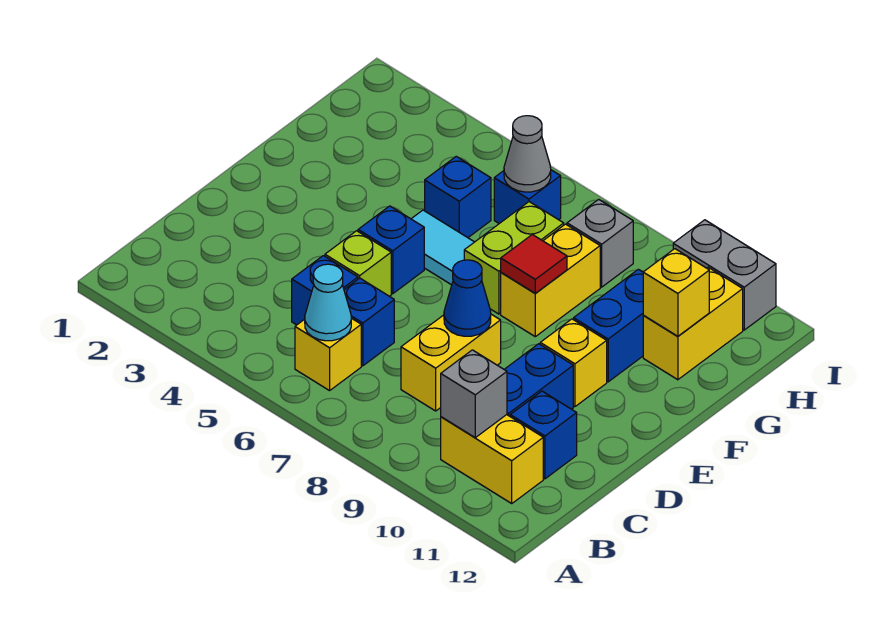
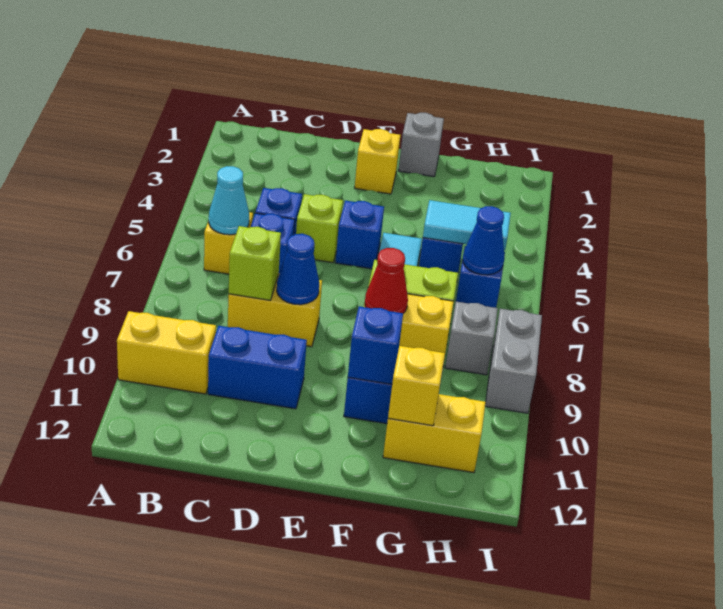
yellow 1x2 brick [441,415,543,503] -> yellow 1x2 brick turned to [117,311,216,394]
grey 1x1 brick [441,350,507,438] -> grey 1x1 brick moved to [398,113,444,177]
none -> lime 1x1 brick [229,226,281,300]
blue 1x1 brick [510,391,577,479] -> blue 1x1 brick moved to [348,306,403,384]
yellow 1x1 brick [540,319,607,407] -> yellow 1x1 brick moved to [355,129,400,194]
red 1x1 tile [501,235,567,293] -> red 1x1 cone [365,248,408,313]
none -> cyan 1x2 tile [423,200,511,250]
grey 1x1 cone [504,116,551,192] -> blue 1x1 cone [463,206,505,275]
grey 1x2 brick [673,220,776,330] -> grey 1x2 brick moved to [485,309,542,413]

